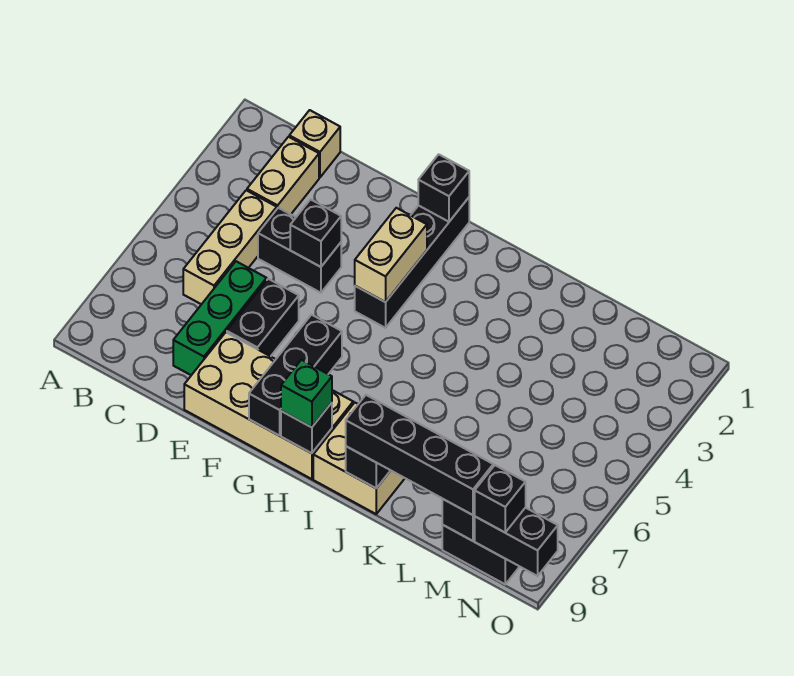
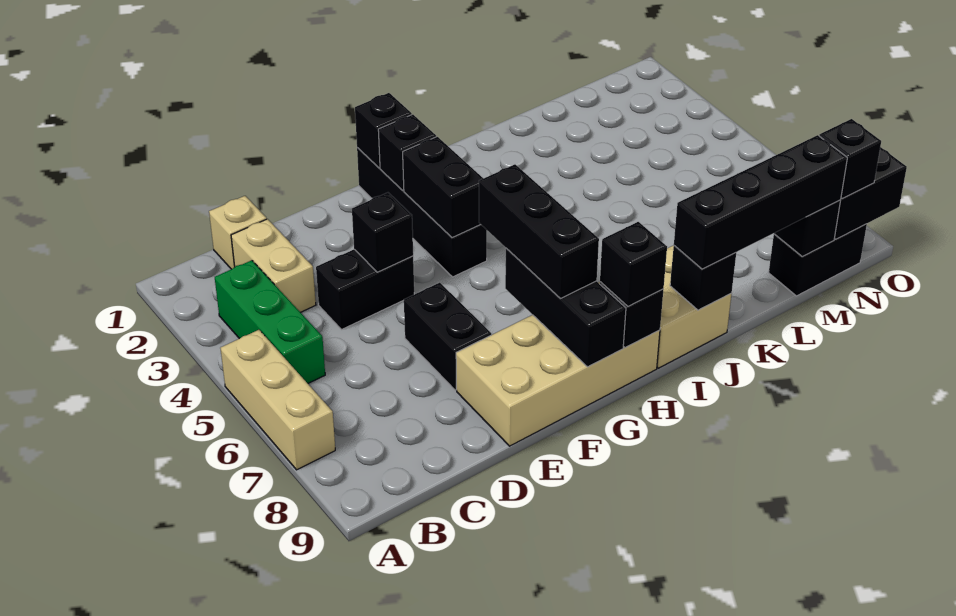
tan 1x3 brick [183,190,277,304] -> tan 1x3 brick moved to [220,330,335,470]
green 1x3 brick [173,261,267,375] -> green 1x3 brick moved to [215,260,325,383]
none -> black 1x1 brick [378,114,436,190]
tan 1x2 brick [355,208,427,302] -> black 1x2 brick [403,137,483,238]
none -> black 1x3 brick [479,164,599,298]
green 1x1 brick [281,360,332,427] -> black 1x1 brick [600,222,667,307]

